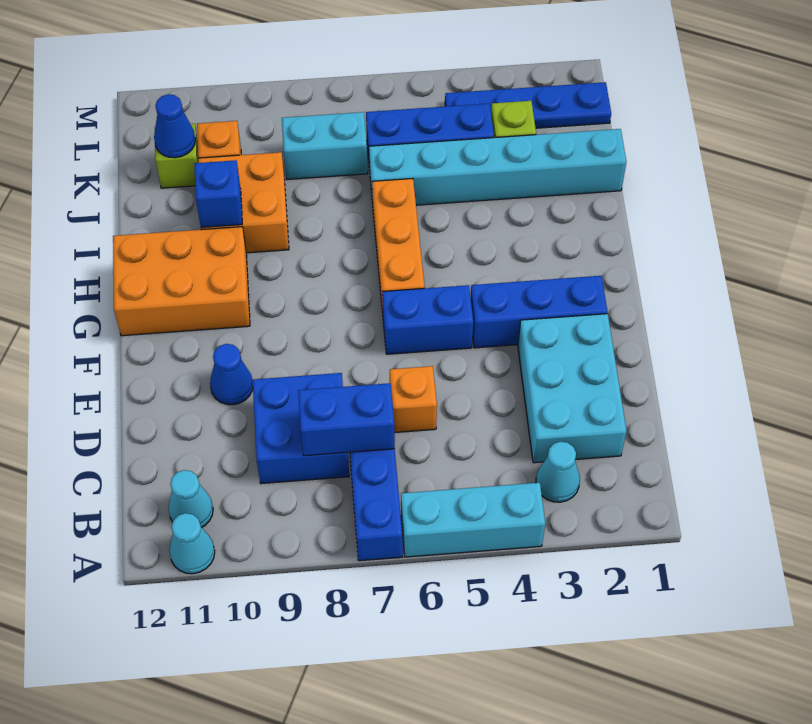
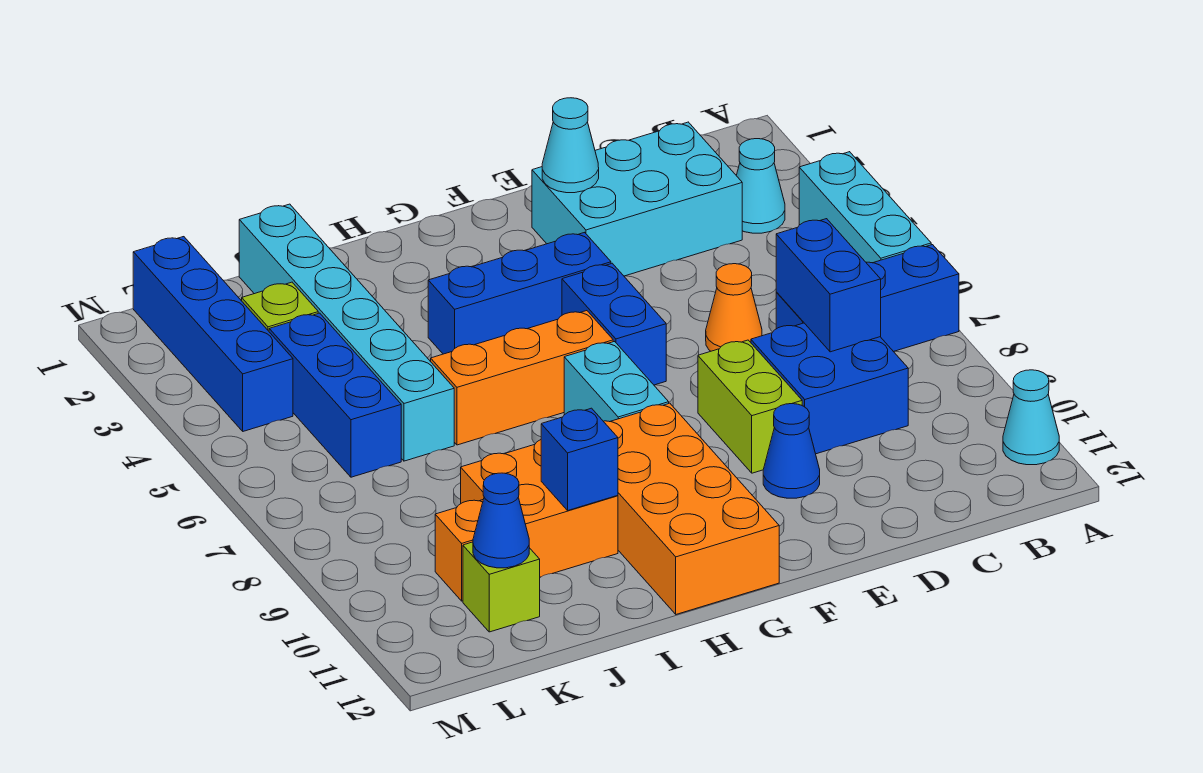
cyan 1x1 cone [168,470,213,527] -> cyan 1x1 cone moved to [542,98,599,193]
orange 1x1 brick [390,366,437,433] -> orange 1x1 cone [706,264,762,351]
none -> lime 1x2 brick [698,340,802,473]
blue 1x3 brick [471,276,607,348] -> blue 1x3 brick turned to [428,232,611,354]
orange 2x3 brick [113,227,250,336] -> orange 2x4 brick [604,403,779,614]
cyan 1x2 brick [282,112,368,180] -> cyan 1x2 brick moved to [564,342,669,422]
blue 1x4 plate [445,82,611,128] -> blue 1x4 brick [133,237,293,431]

